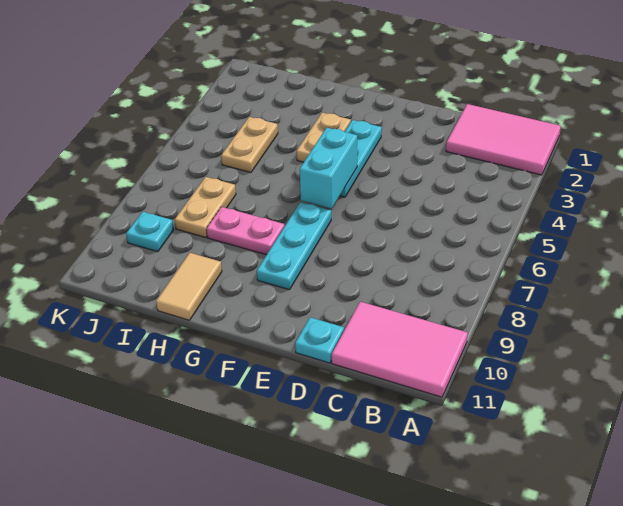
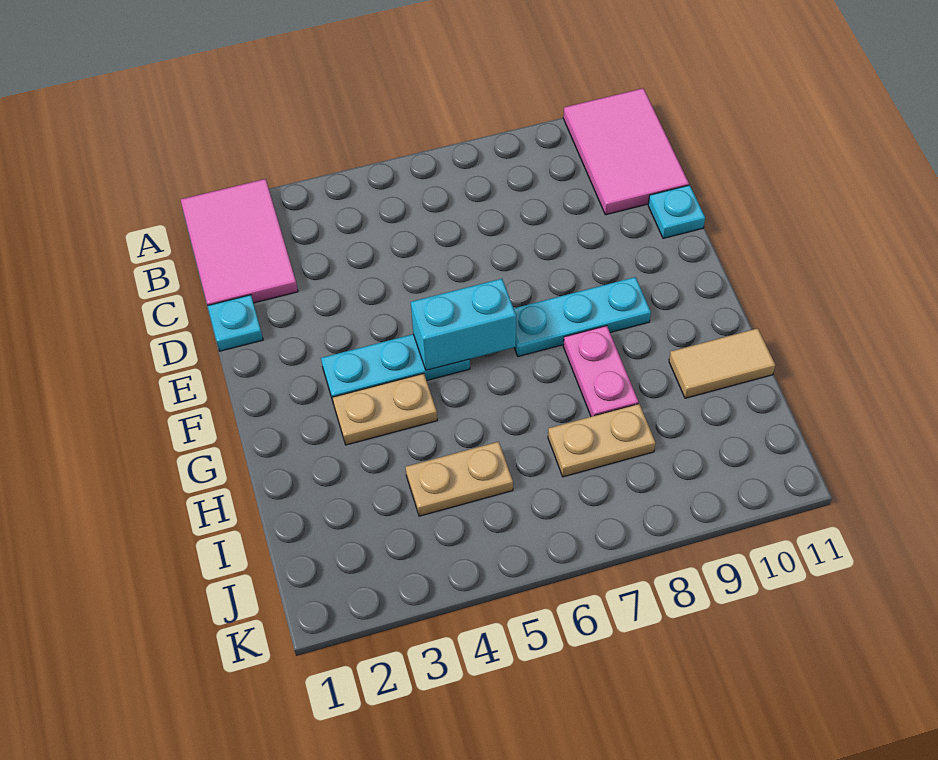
cyan 1x1 plate [126,212,174,252] -> cyan 1x1 plate moved to [208,295,263,351]

